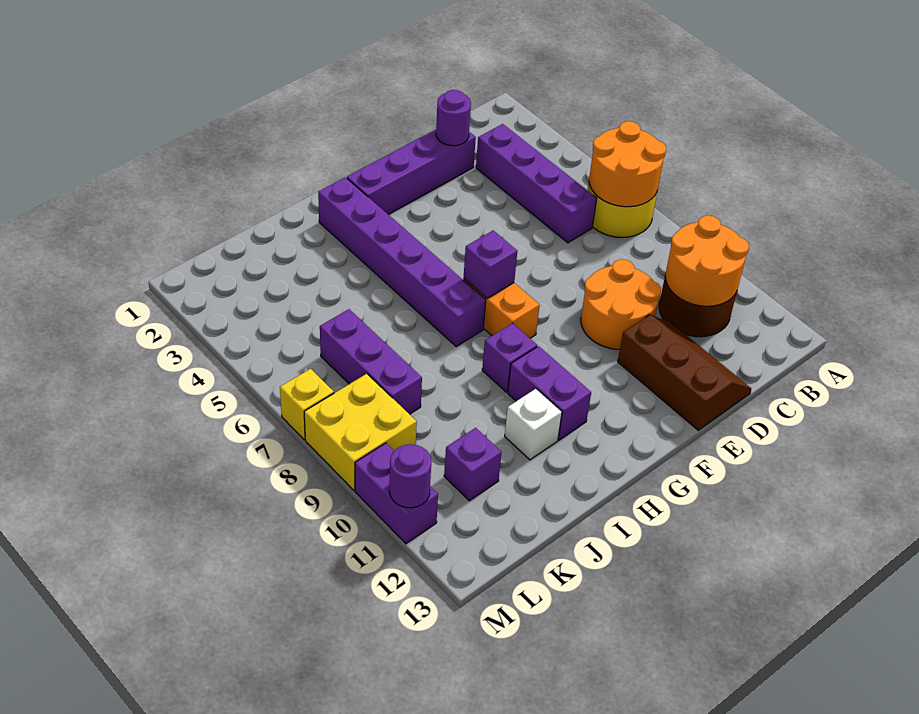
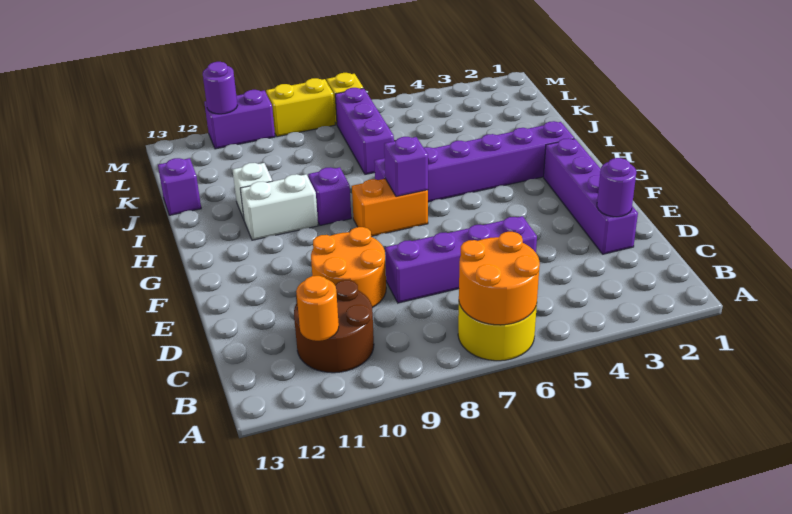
orange 2x2 round brick [665,215,749,306] -> orange 1x1 round brick [296,276,339,341]
purple 1x4 brick [476,124,597,243] -> purple 1x4 brick moved to [385,216,537,303]
brown 2x3 slope [618,315,751,430] -> none
purple 1x2 brick [508,346,591,440] -> white 1x2 brick [240,174,318,240]
purple 1x3 brick [320,309,422,414] -> purple 1x3 brick turned to [335,88,394,174]
purple 1x1 brick [444,428,502,501] -> purple 1x1 brick moved to [158,158,201,215]
yellow 2x2 brick [304,374,417,490] -> yellow 1x2 brick [266,78,335,137]

